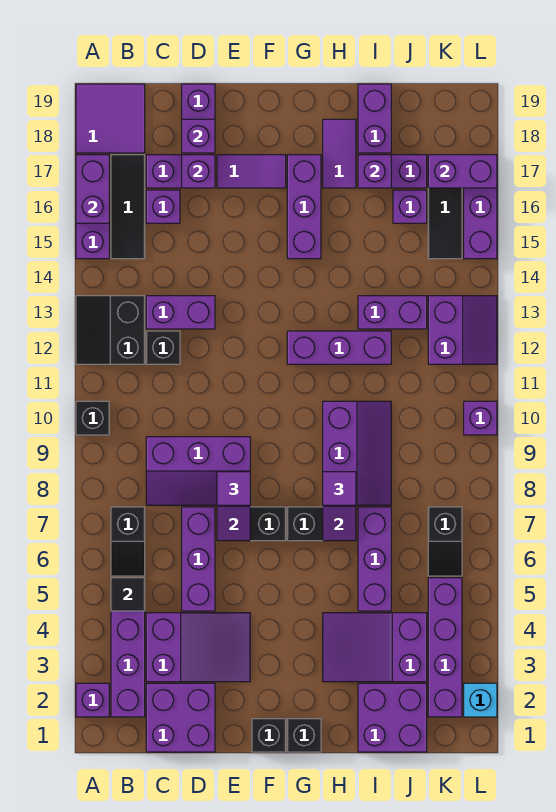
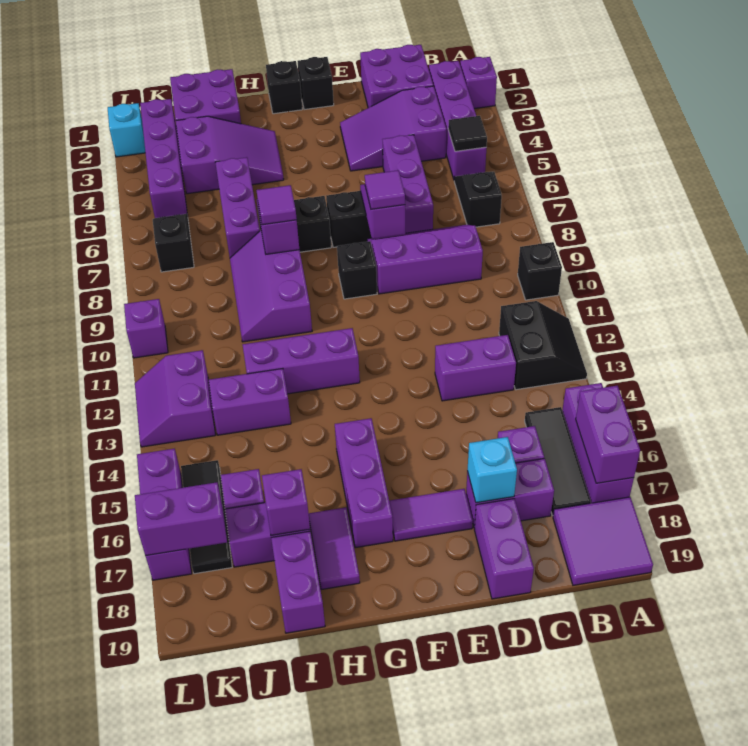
black 1x1 brick [146,331,180,364] -> black 1x1 brick moved to [337,241,377,299]
purple 1x1 brick [182,155,215,188] -> cyan 1x1 brick [467,437,517,503]
purple 1x1 brick [182,119,215,153] -> none

